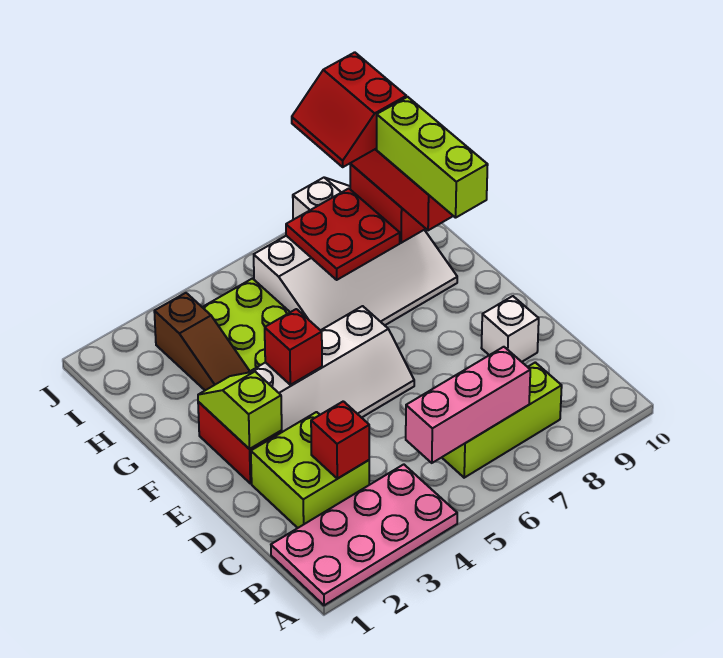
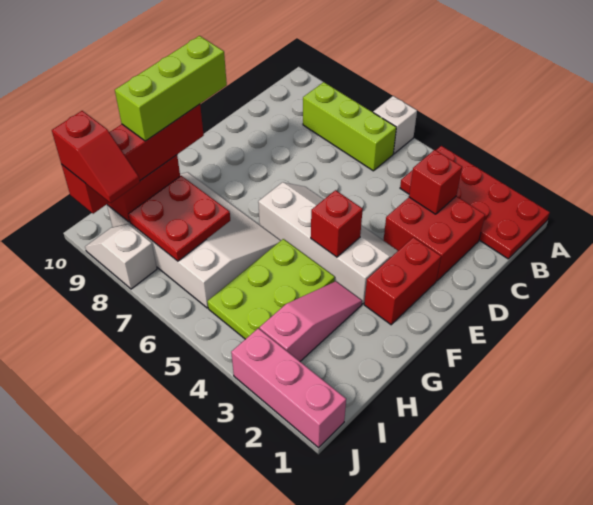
pink 2x4 plate [271,464,457,605] -> red 2x4 plate [400,146,550,259]
pink 1x3 brick [406,347,530,463] -> pink 1x3 brick moved to [231,328,346,448]
lime 2x2 brick [251,412,369,528] -> red 2x2 brick [383,196,485,281]
white 1x1 brick [481,296,539,362] -> white 1x1 brick moved to [373,96,417,154]
lime 1x2 slope [198,372,282,449] -> none
brown 1x3 slope [154,293,250,390] -> pink 1x3 slope [260,281,362,361]
red 2x2 slope [292,52,406,167] -> red 1x2 slope [52,111,140,203]

